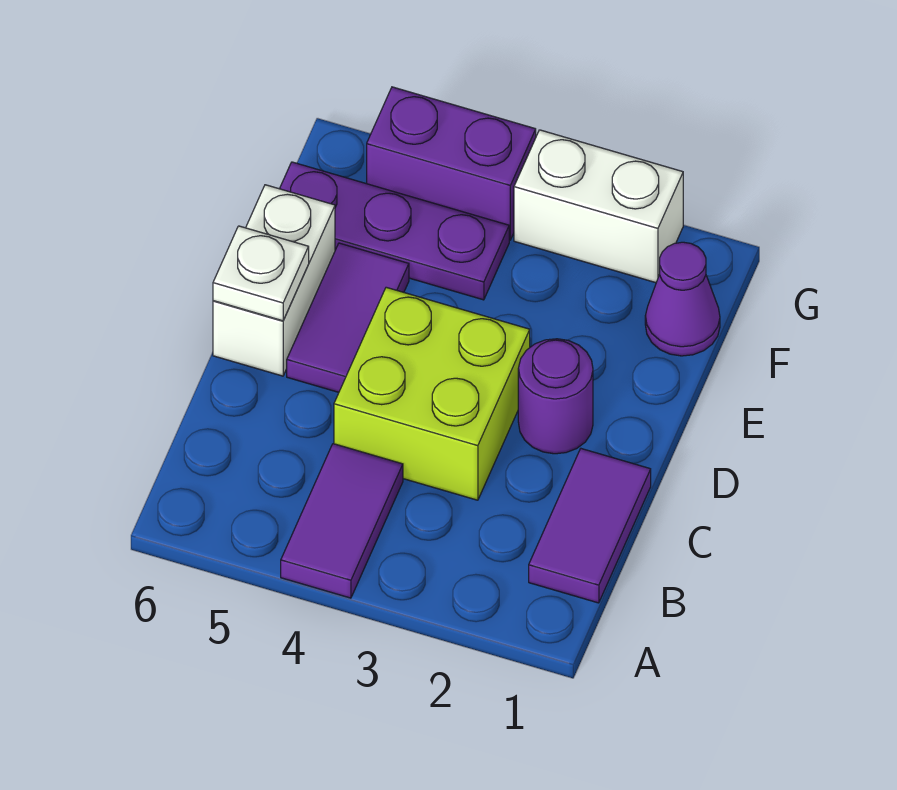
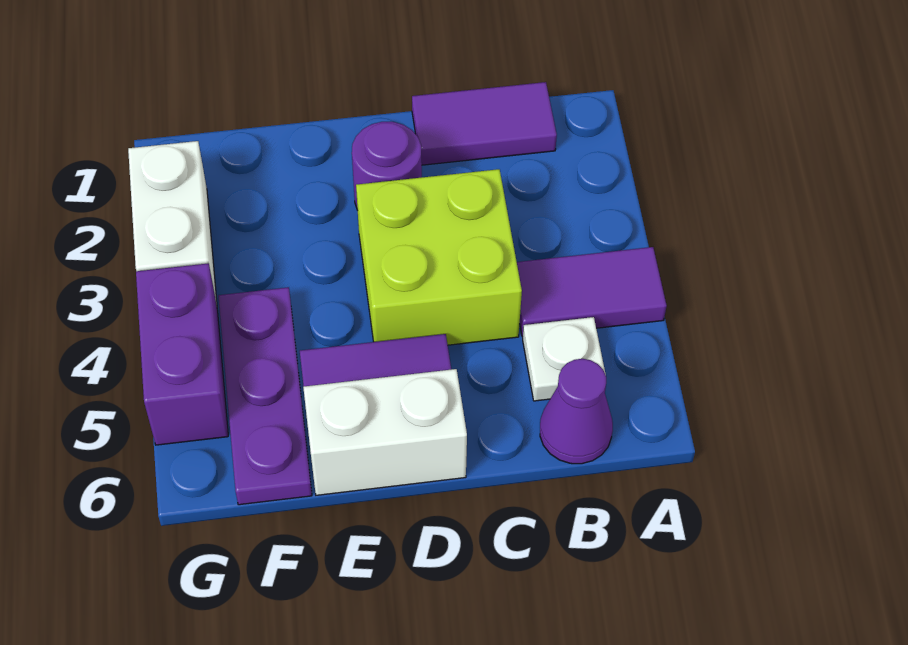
white 1x1 plate [213,226,309,321] -> white 1x1 plate moved to [523,317,606,401]
purple 1x1 cone [645,242,720,356] -> purple 1x1 cone moved to [540,359,613,464]

